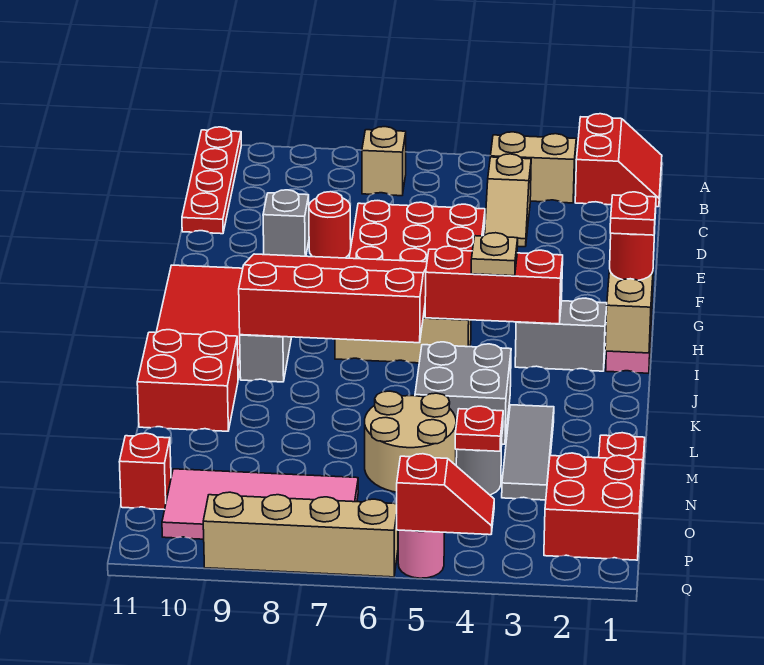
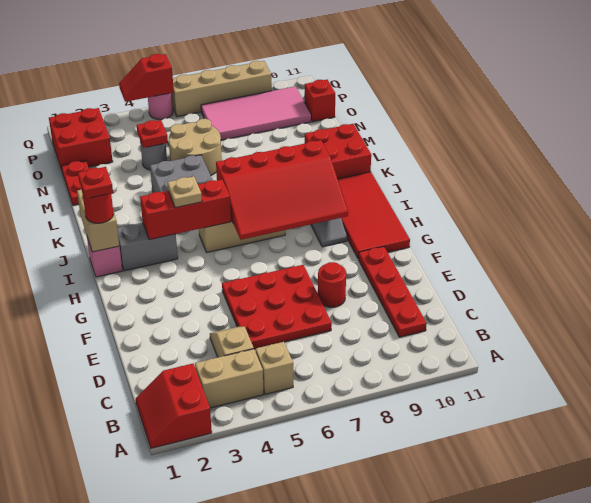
red 1x4 plate [182,127,241,234] -> red 1x4 plate moved to [359,246,427,337]
tan 1x1 brick [362,127,406,196] -> tan 1x1 brick moved to [256,342,293,394]
grey 1x1 brick [263,190,309,256] -> none
grey 1x3 tile [502,405,554,500] -> none

